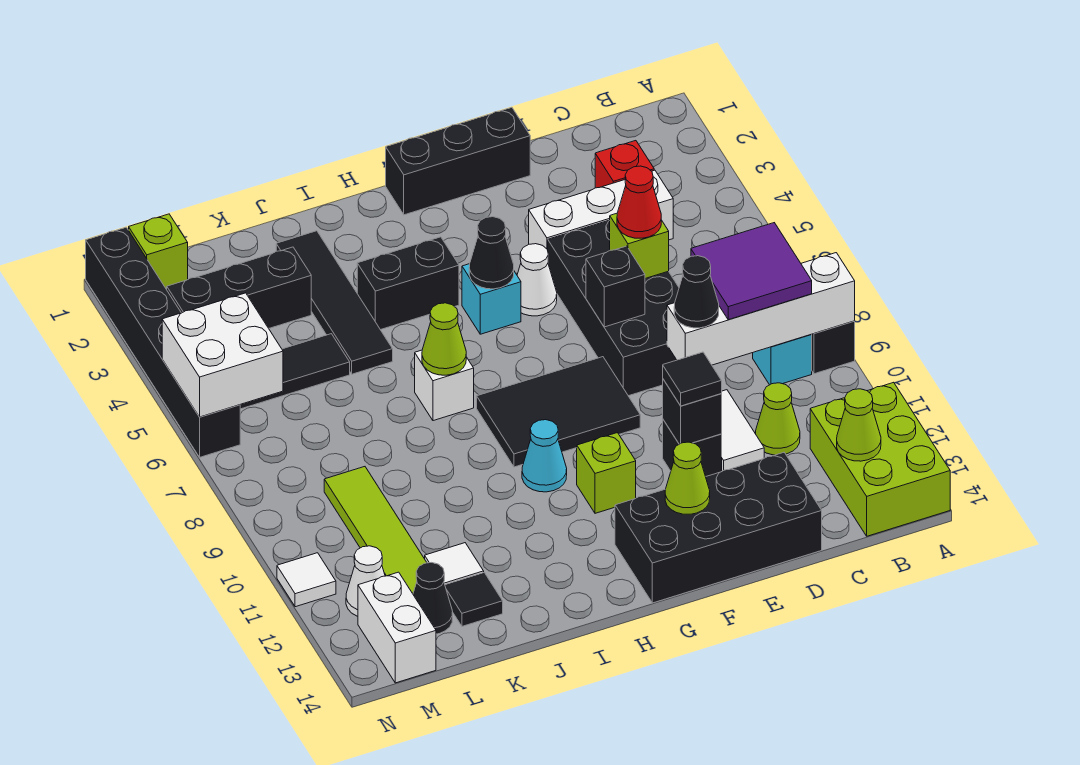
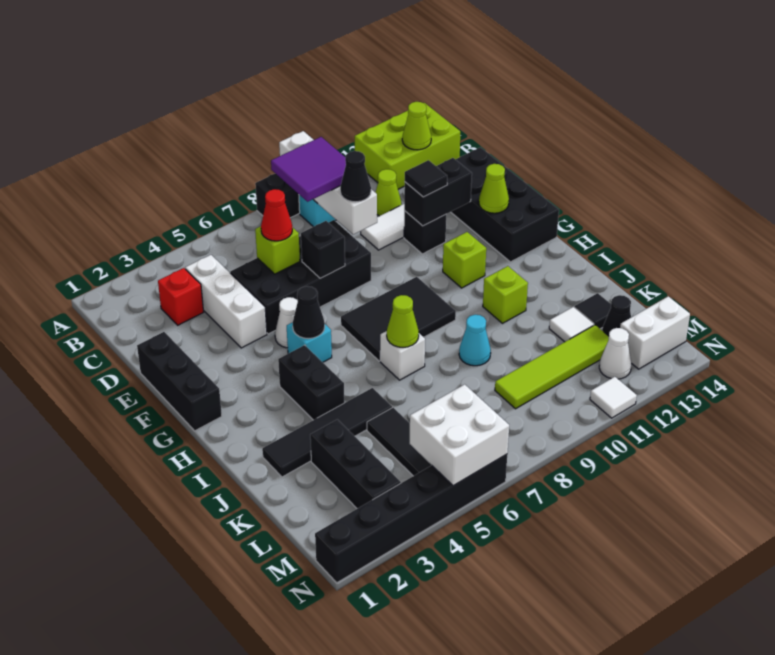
black 1x1 brick [663,379,722,444] -> black 1x2 brick [404,158,472,226]
black 2x3 tile [477,357,640,467] -> black 2x3 tile turned to [341,277,456,361]
cyan 1x1 cone [522,420,567,492] -> cyan 1x1 cone moved to [459,315,491,366]
lime 1x1 brick [129,214,188,289] -> lime 1x1 brick moved to [483,266,528,323]

